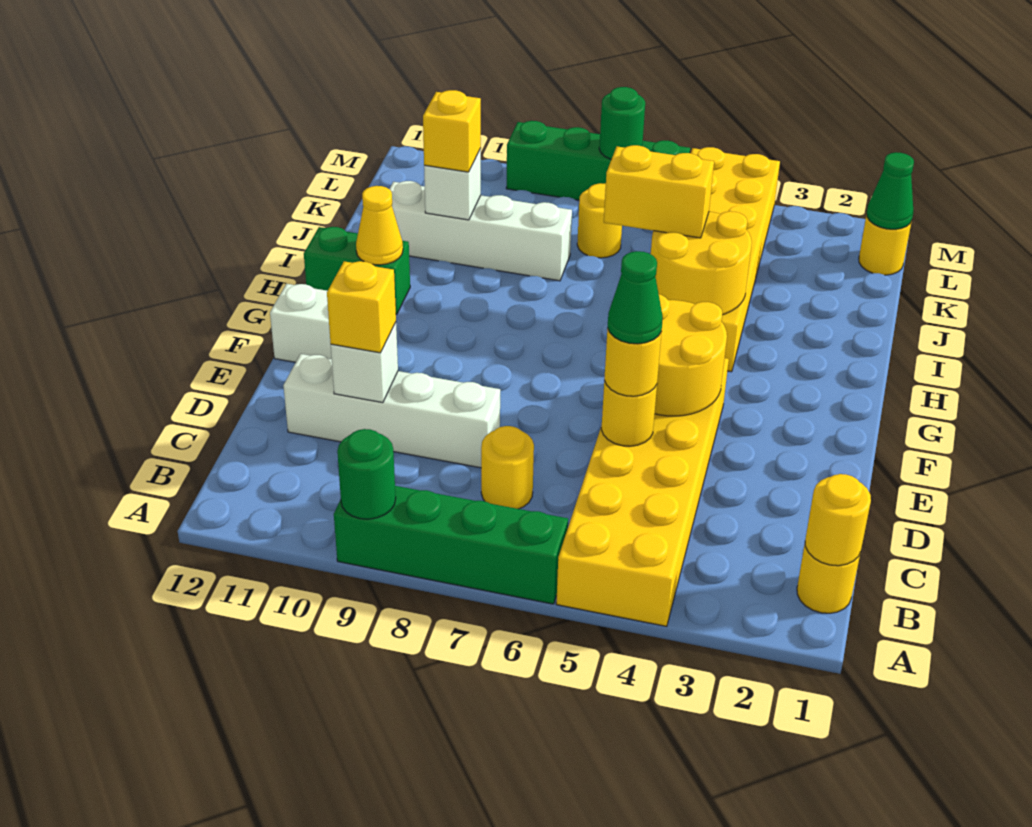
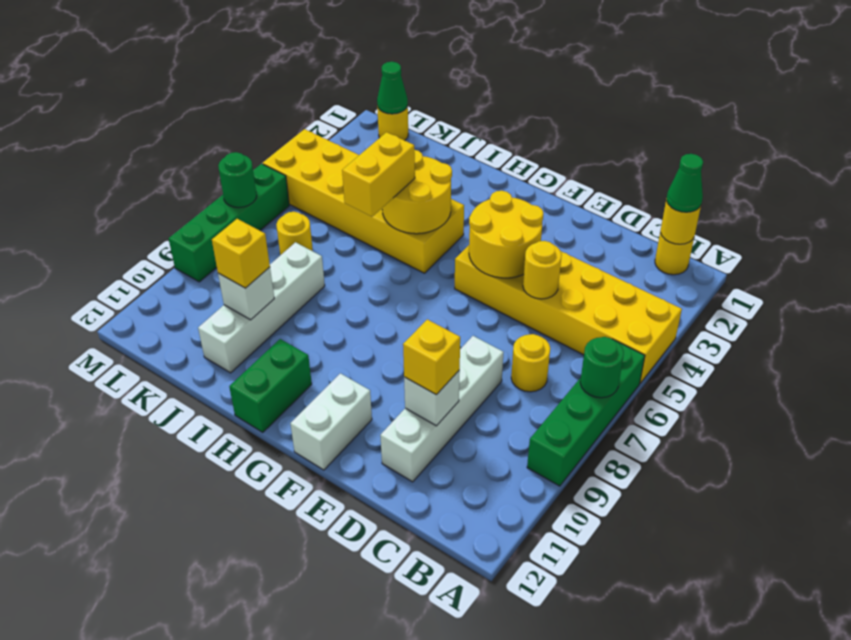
green 1x1 round brick [337,429,396,519] -> green 1x1 round brick moved to [580,337,624,398]
yellow 1x1 round brick [604,328,661,396] -> none
green 1x1 cone [608,251,663,344] -> green 1x1 cone moved to [667,154,703,212]
yellow 1x1 cone [356,186,403,265] -> none

